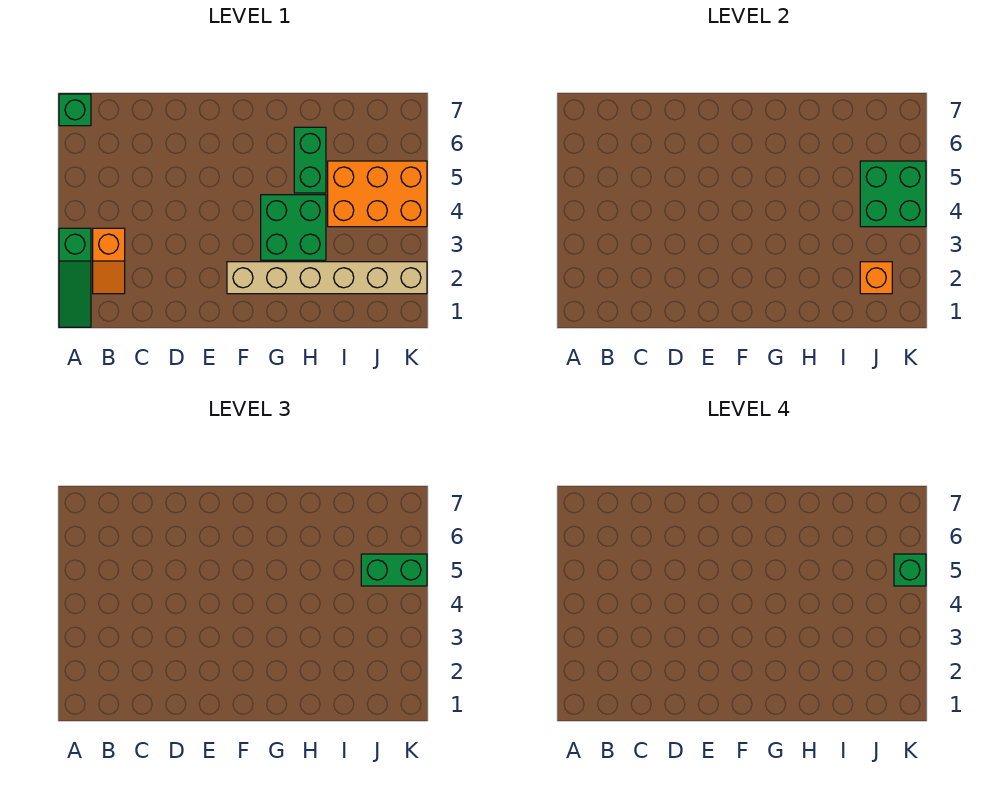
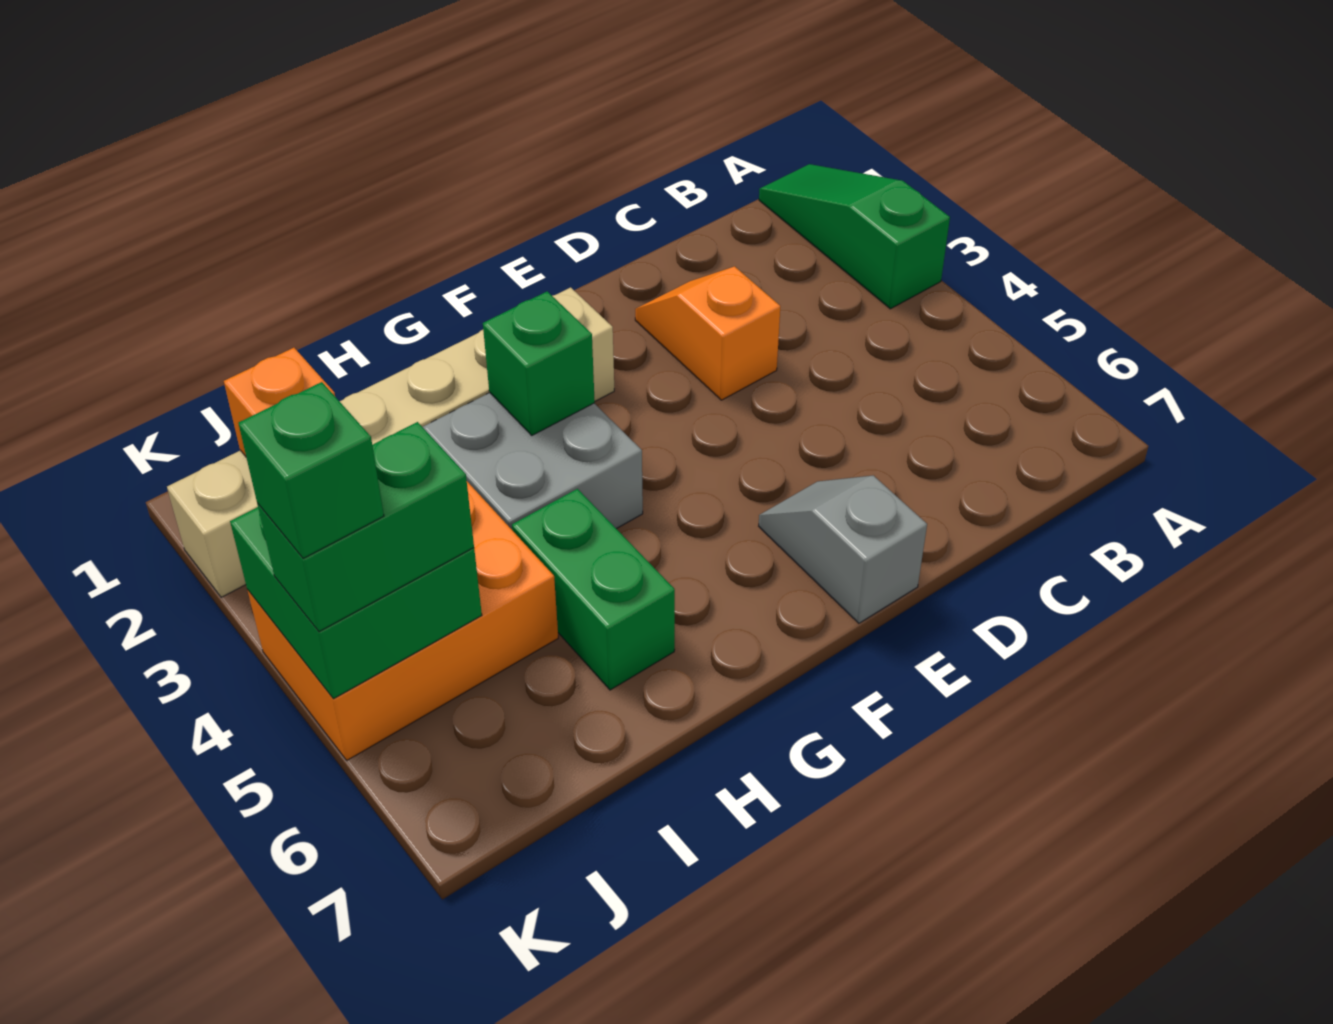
green 1x1 brick [59,94,91,126] -> green 1x1 brick moved to [483,291,595,435]
orange 1x2 slope [93,228,125,294] -> orange 1x2 slope moved to [635,266,780,400]
none -> grey 1x2 slope [759,475,927,623]
green 2x2 brick [261,195,326,260] -> grey 2x2 brick [423,393,643,529]

